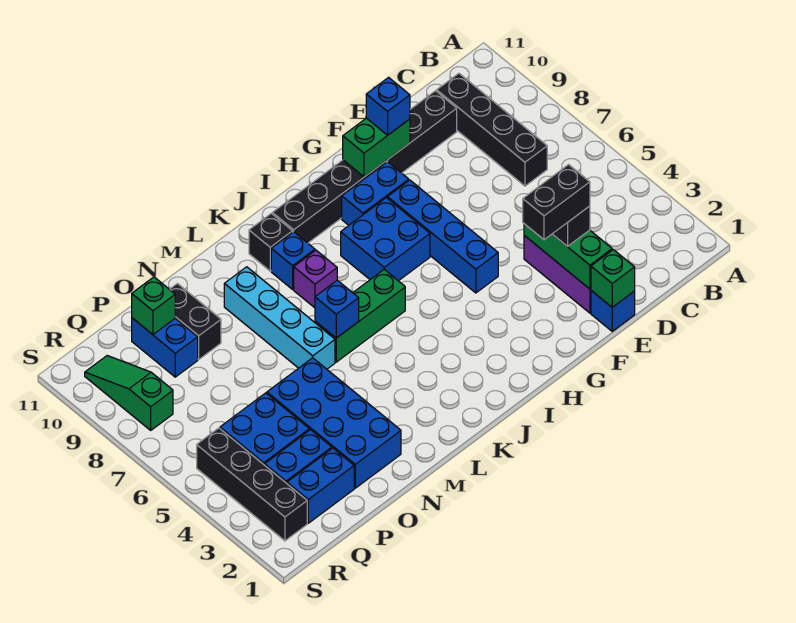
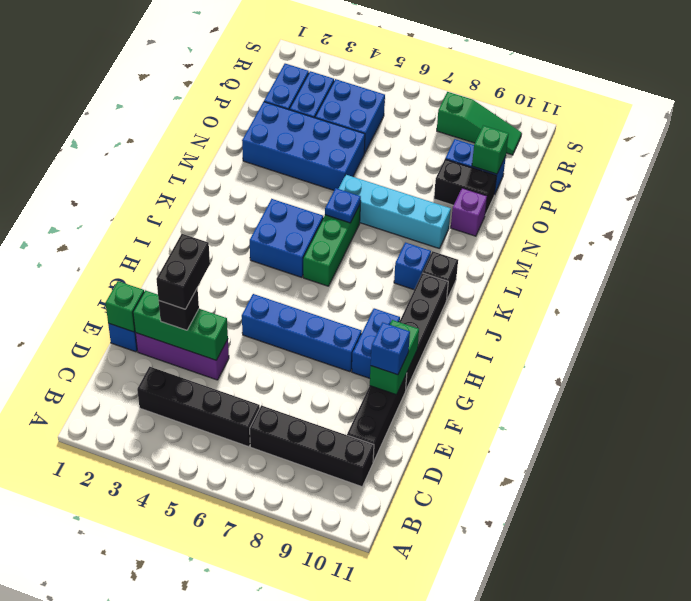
blue 2x2 brick [341,198,430,281] -> blue 2x2 brick moved to [250,199,323,277]
purple 1x1 brick [294,250,337,308] -> purple 1x1 brick moved to [451,188,487,236]
blue 1x1 brick [315,280,359,338] -> blue 1x1 plate [325,188,361,223]
black 1x4 brick [197,428,307,541] -> black 1x4 brick moved to [137,367,260,447]

